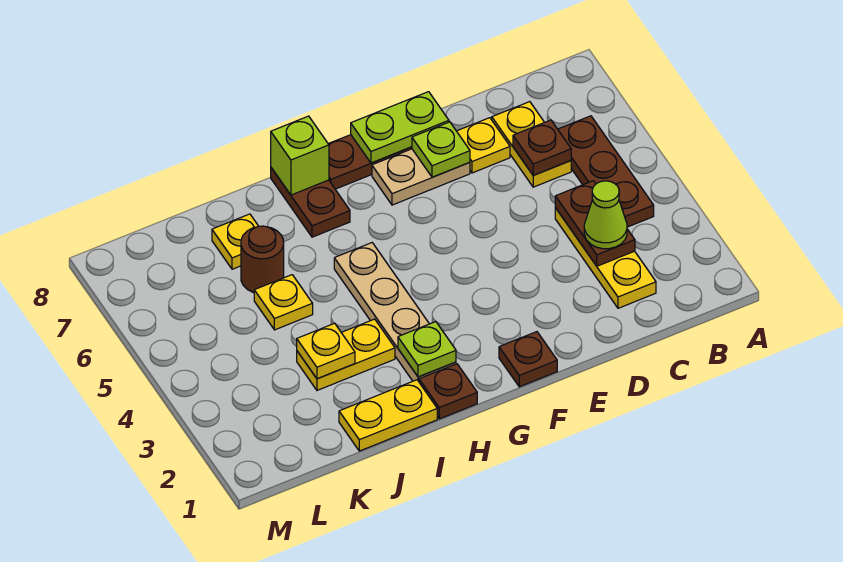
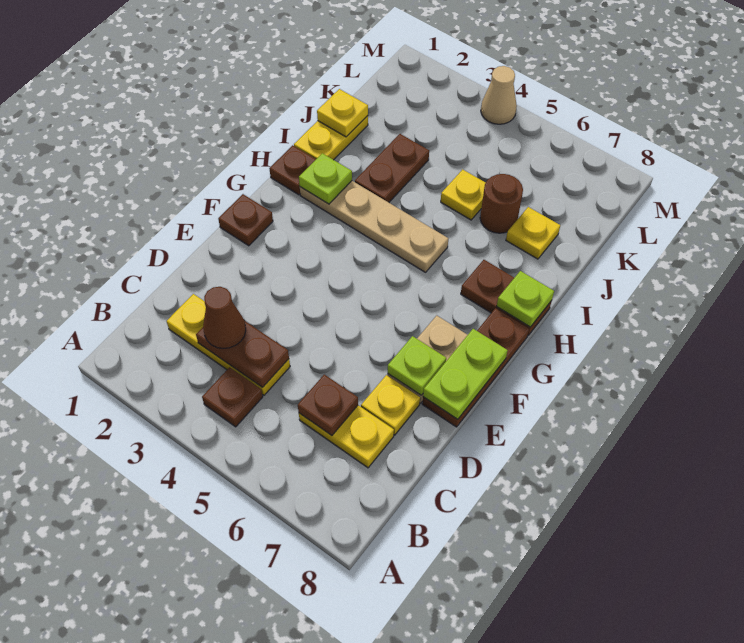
brown 1x3 plate [558,116,654,227] -> brown 1x1 plate [202,367,263,427]
lime 1x1 cone [584,181,627,249] -> brown 1x1 cone [203,287,246,349]
lime 1x1 brick [271,116,329,195] -> lime 1x1 plate [497,271,554,327]
yellow 1x2 plate [297,319,395,390] -> brown 1x2 plate [355,134,429,202]
yellow 1x1 plate [297,323,355,379] -> yellow 1x1 plate moved to [317,89,368,137]
none -> tan 1x1 cone [481,66,517,124]

